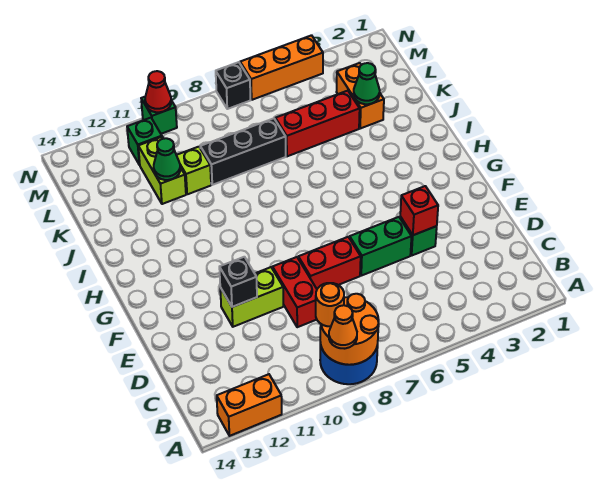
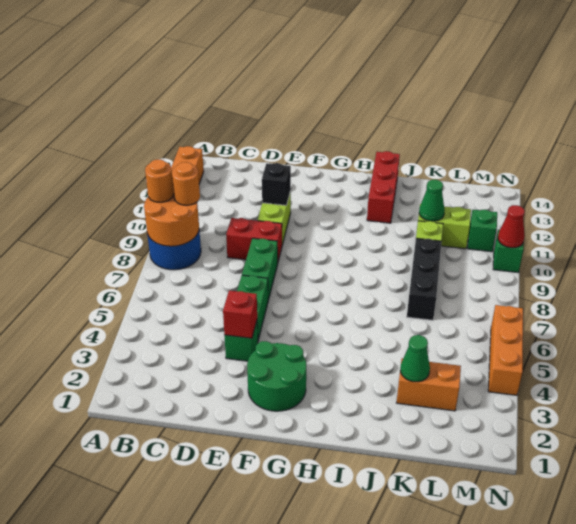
orange 1x1 cone [329,305,357,349] -> orange 1x1 round brick [145,159,174,202]
red 1x2 brick [298,237,361,289] -> green 1x2 brick [242,238,278,300]
none -> green 2x2 round brick [247,341,306,411]
red 1x3 brick [275,91,360,156] -> red 1x3 brick moved to [367,151,400,223]
black 1x1 brick [216,62,250,109] -> none

